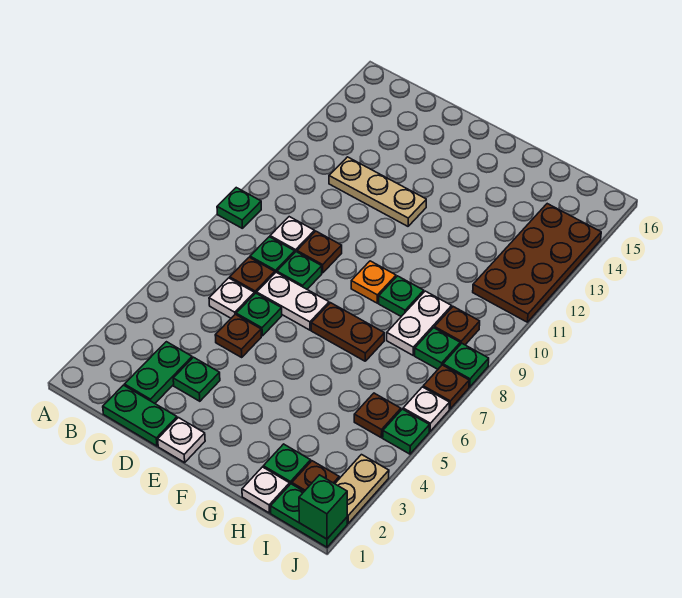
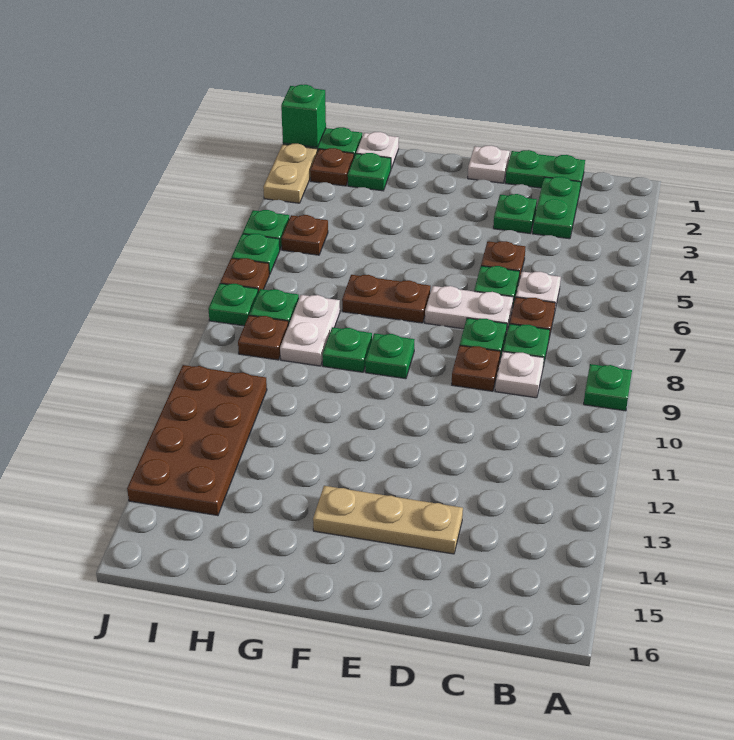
tan 1x3 plate [329,157,426,226] -> tan 1x3 plate moved to [313,486,463,554]
orange 1x1 plate [351,261,396,303] -> green 1x1 plate [365,333,415,379]
white 1x1 plate [403,387,449,431] -> green 1x1 plate [232,234,280,275]

